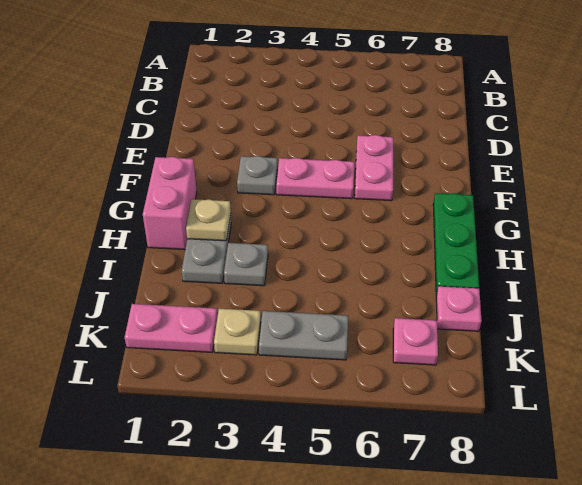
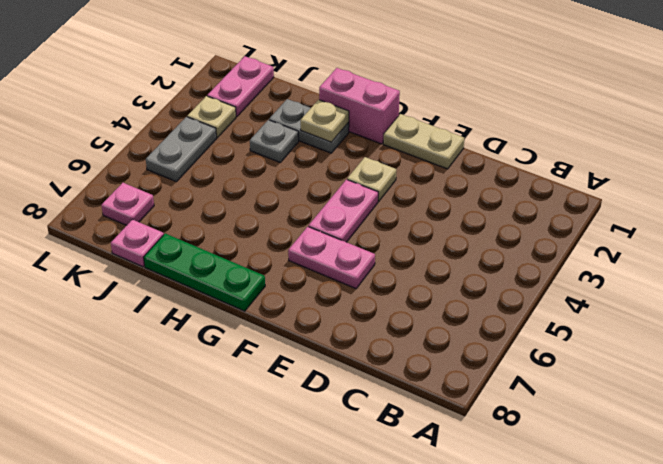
none -> tan 1x2 plate [383,114,464,169]
grey 1x1 plate [237,156,277,195] -> tan 1x1 plate [347,157,396,201]

